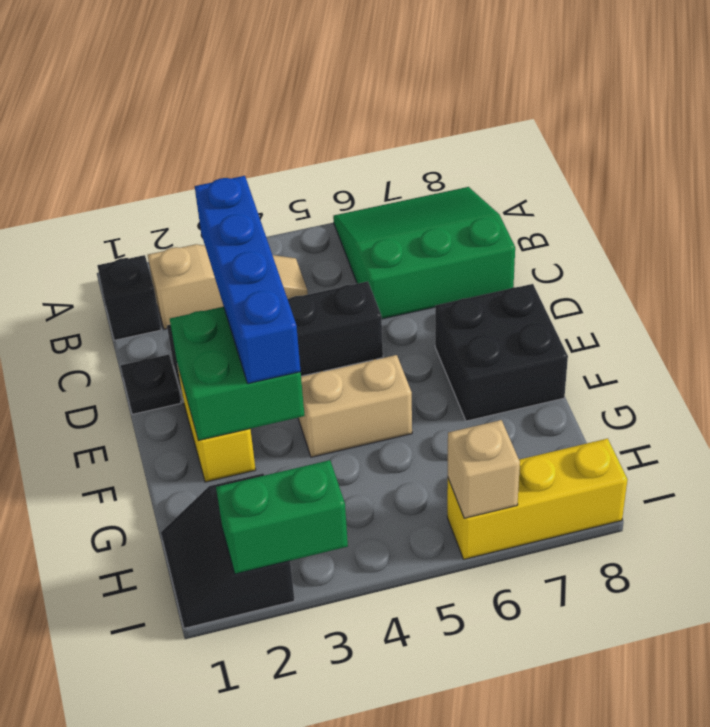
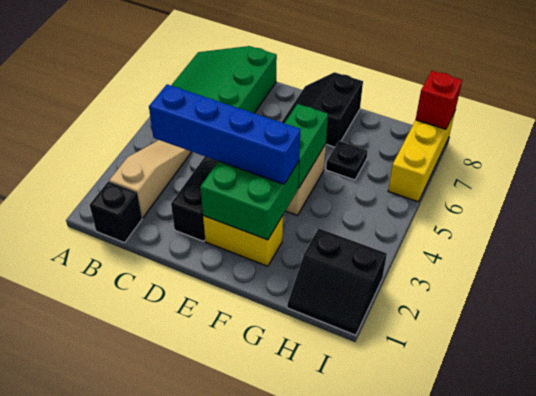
black 1x1 plate [121,355,181,414] -> black 1x1 plate moved to [326,141,368,180]
black 2x2 brick [435,284,568,421] -> black 2x2 slope [282,72,363,147]
green 1x2 brick [216,460,348,574] -> green 1x2 brick moved to [285,104,328,188]
tan 1x1 brick [448,420,520,518] -> none
none -> red 1x1 brick [416,71,462,129]

